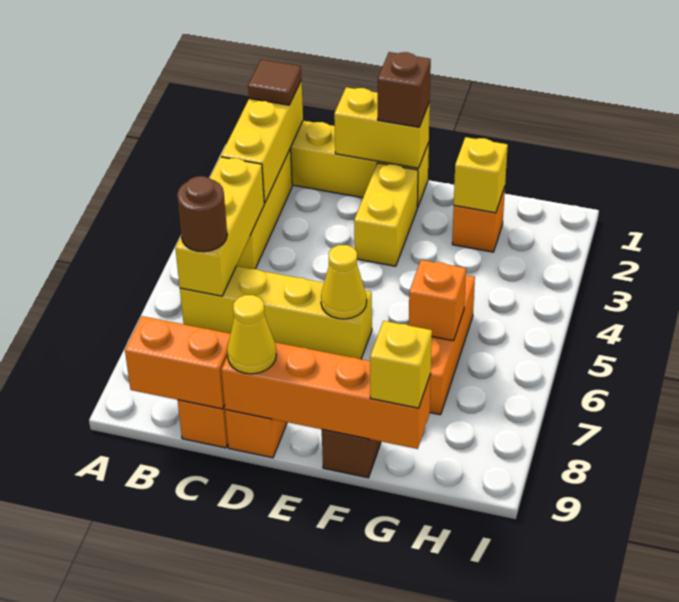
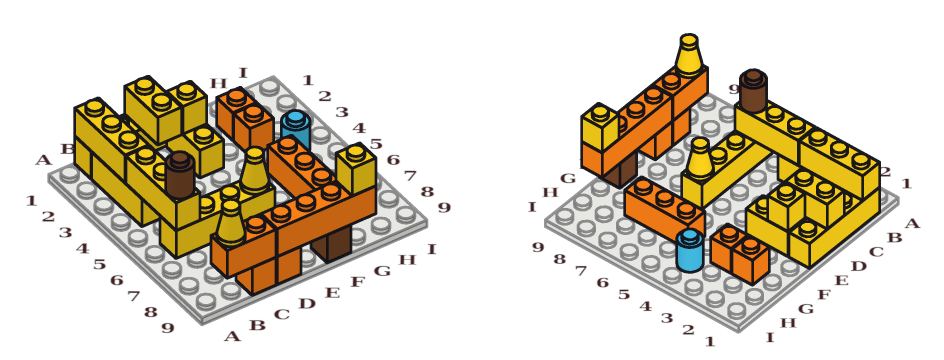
brown 1x1 tile [248,59,302,105] -> none
yellow 1x2 brick [334,87,430,168] -> yellow 1x2 brick turned to [125,76,182,145]
yellow 1x1 cone [227,295,276,374] -> yellow 1x1 cone moved to [217,199,245,247]
brown 1x1 brick [378,52,431,127] -> none
yellow 1x1 brick [454,137,508,213] -> yellow 1x1 brick moved to [167,81,207,134]
orange 1x1 brick [409,260,466,341] -> orange 1x1 brick moved to [234,103,274,152]
none -> cyan 1x1 round brick [281,110,310,151]

